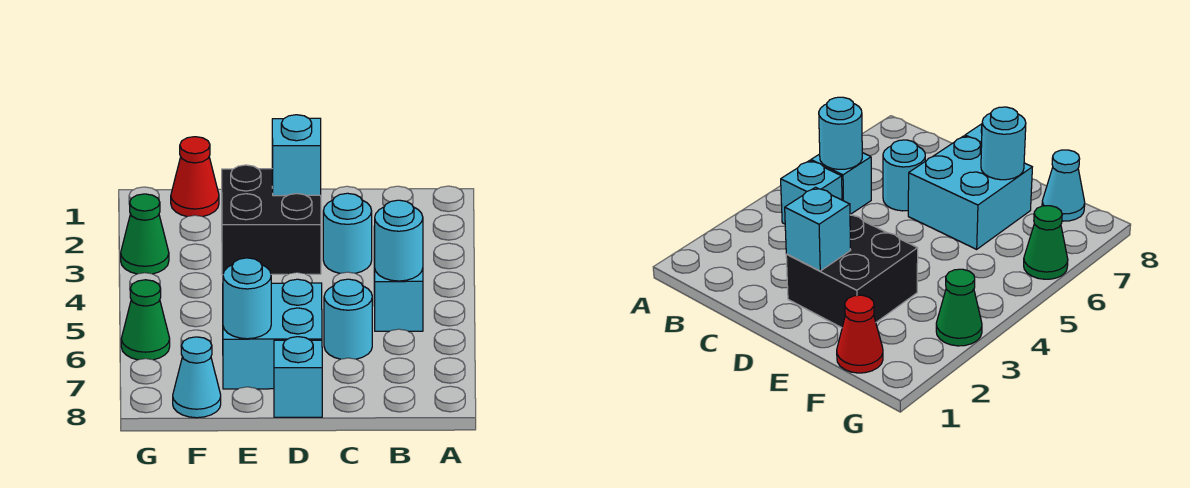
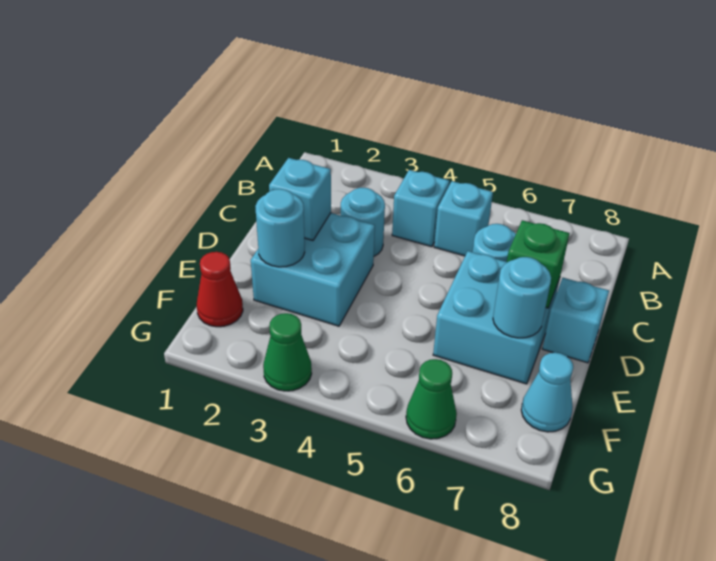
cyan 1x1 round brick [374,200,423,281] -> cyan 1x1 round brick moved to [255,189,305,267]
black 2x2 brick [222,165,321,275] -> cyan 2x2 brick [251,213,375,326]
none -> green 1x1 brick [507,220,569,308]

